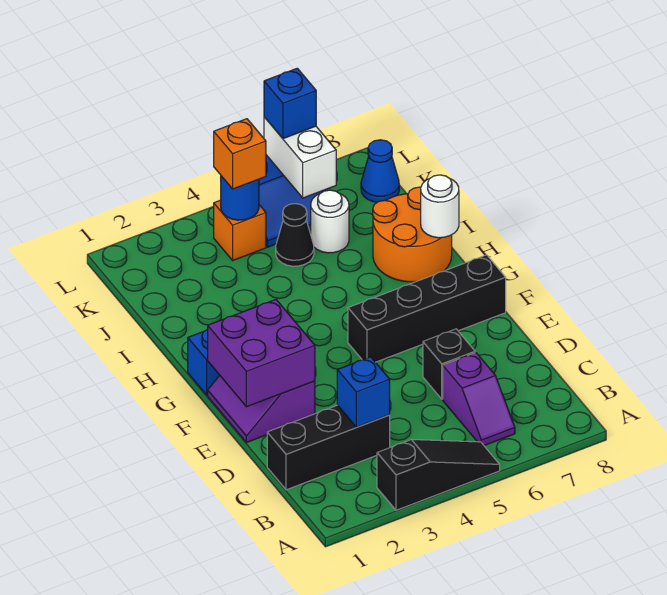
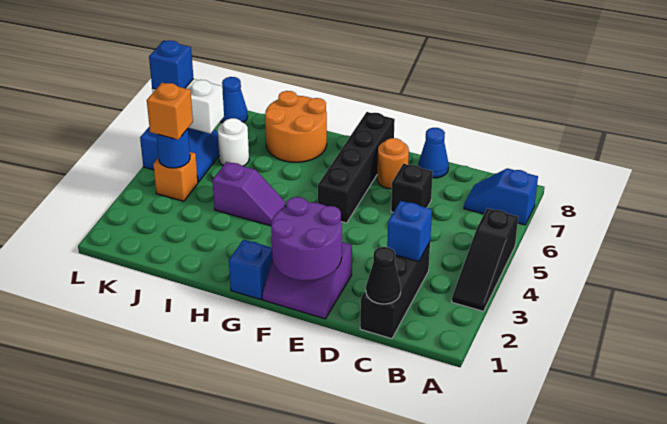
black 1x3 slope [377,440,500,510] -> black 1x3 slope turned to [452,208,518,311]
none -> blue 1x2 slope [464,168,538,225]
purple 1x2 slope [443,353,515,446] -> purple 1x2 slope moved to [212,162,286,226]
none -> blue 1x1 cone [418,128,449,178]
purple 2x2 brick [208,299,315,407] -> purple 2x2 round brick [271,197,342,280]
none -> orange 1x1 round brick [377,138,409,189]
white 1x1 round brick [421,175,459,238] -> none
black 1x1 cone [276,204,314,266] -> black 1x1 cone moved to [366,247,401,304]

